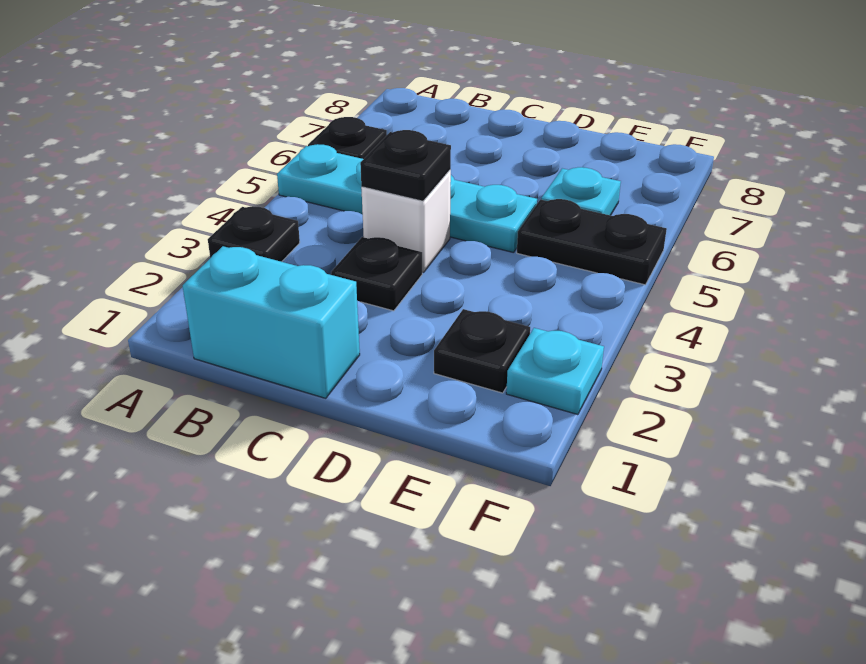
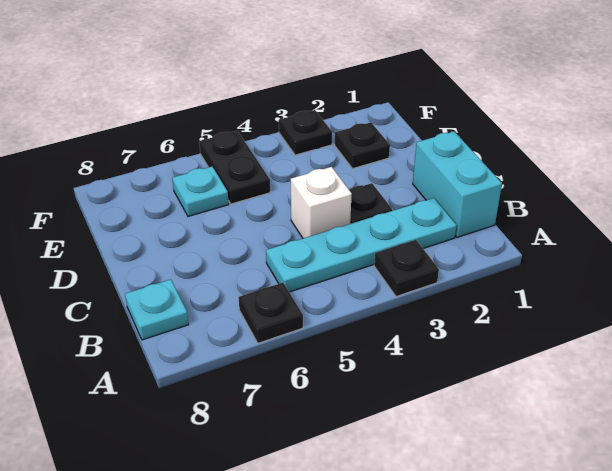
cyan 1x4 plate [277,144,537,253] -> cyan 1x4 plate turned to [266,198,457,292]
black 1x1 plate [360,130,451,201] -> black 1x1 plate moved to [279,110,332,155]
cyan 1x1 plate [506,328,604,415] -> cyan 1x1 plate moved to [125,279,189,340]

